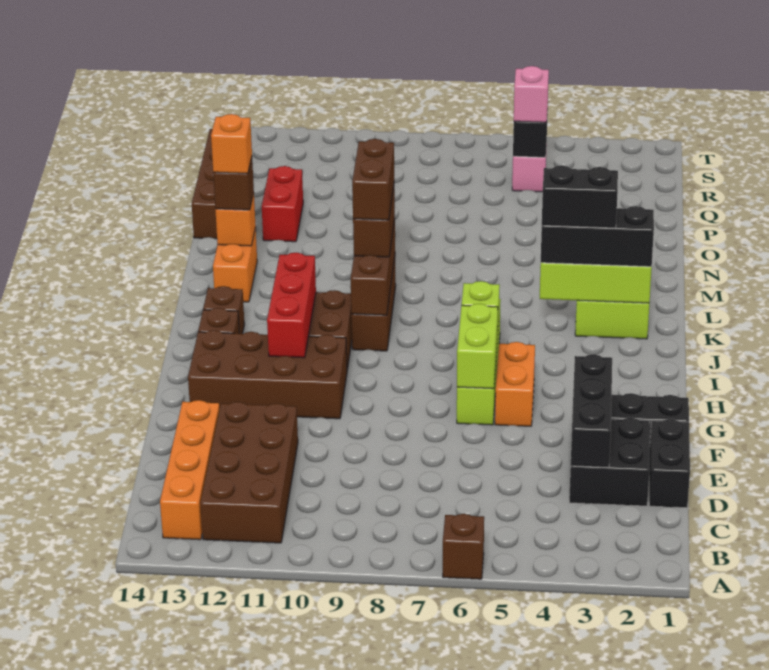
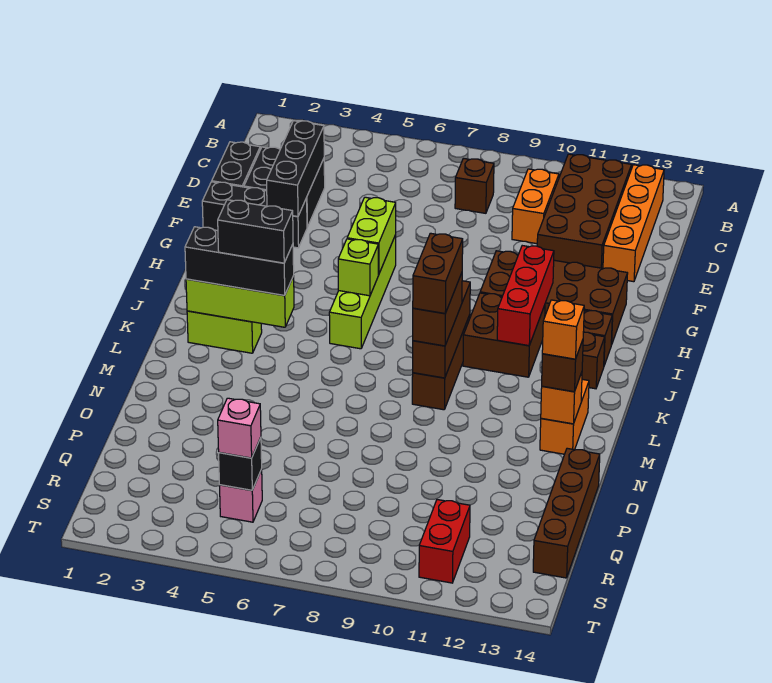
brown 1x1 brick [443,514,484,579] -> brown 1x1 brick moved to [455,158,494,213]
orange 1x2 brick [495,342,535,426] -> orange 1x2 brick moved to [512,169,559,244]
red 1x2 brick [262,166,303,242] -> red 1x2 brick moved to [419,500,470,583]

